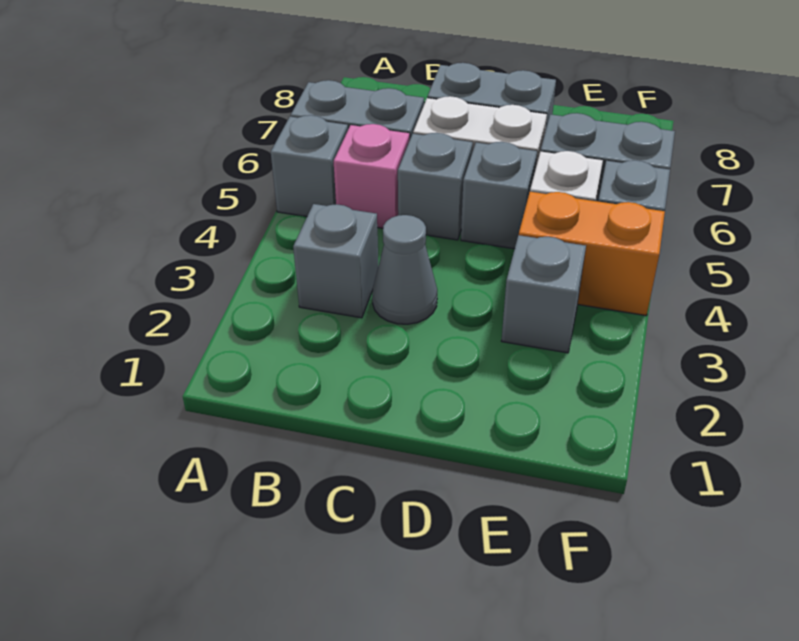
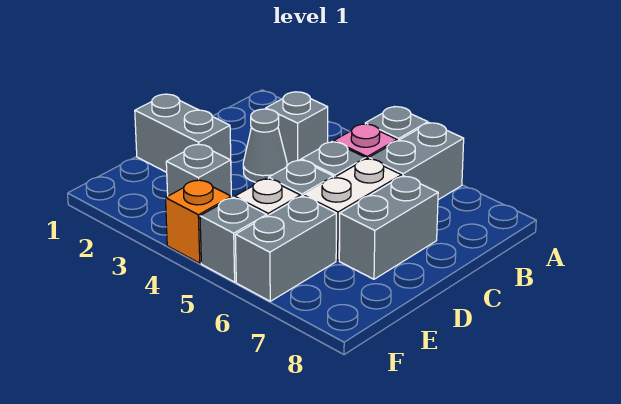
none -> grey 1x2 brick [135,94,231,172]
orange 1x2 brick [519,192,665,316] -> orange 1x1 brick [166,179,231,263]

